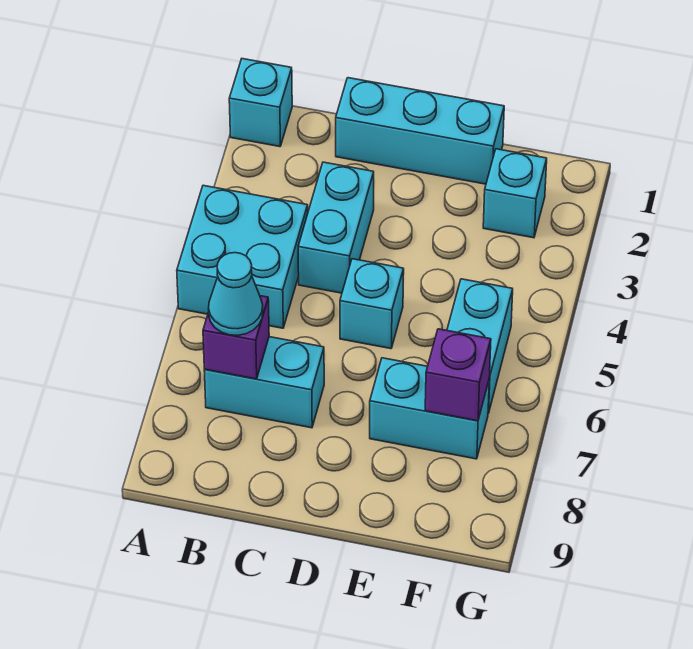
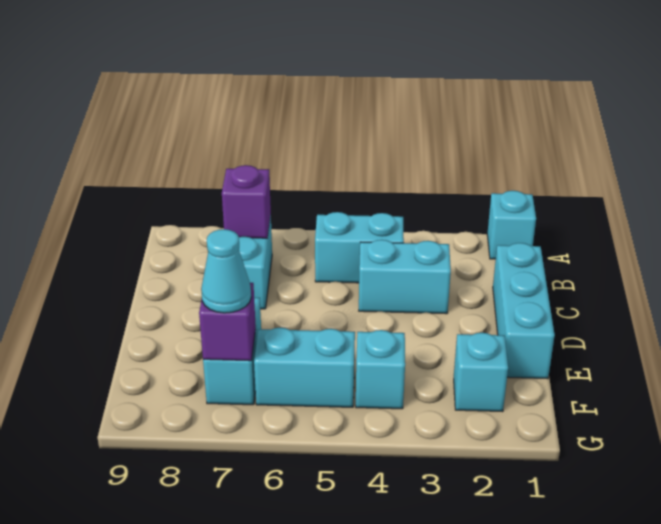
cyan 2x2 brick [177,185,308,328] -> cyan 1x2 brick [315,212,404,283]
cyan 1x1 cone [209,253,263,335] -> cyan 1x1 cone moved to [201,229,251,313]
cyan 1x1 brick [340,259,404,349] -> cyan 1x1 brick moved to [356,330,405,409]

